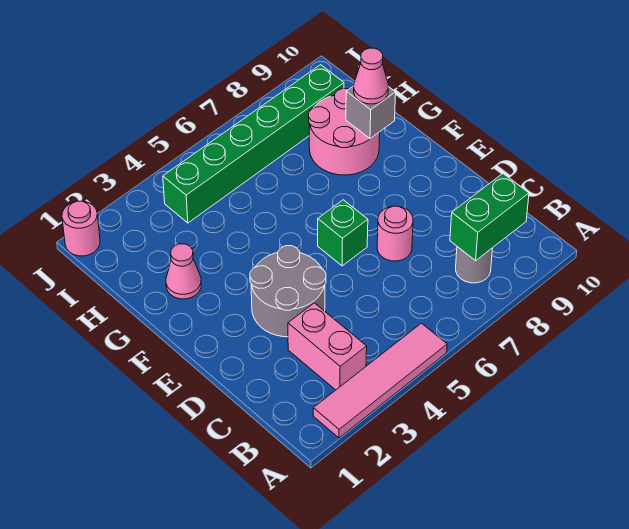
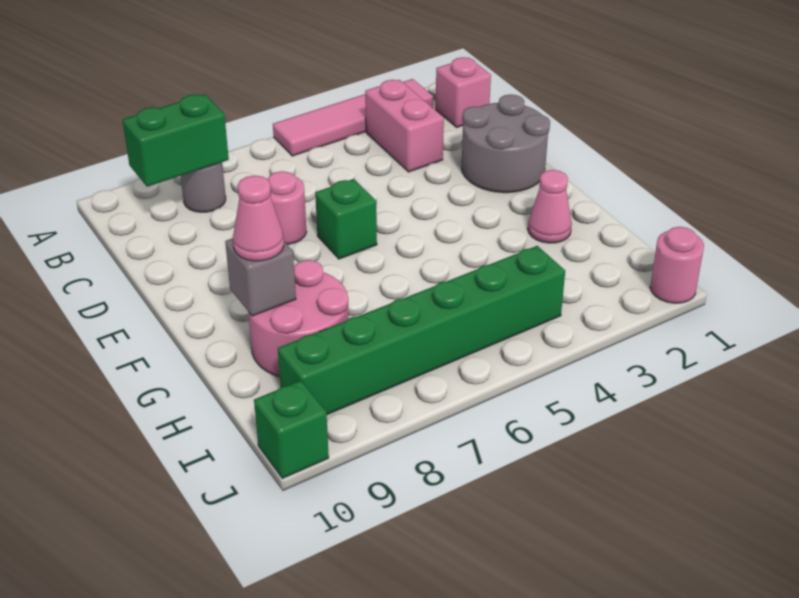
none -> pink 1x1 brick [436,57,491,127]
grey 2x2 round brick [250,246,326,337] -> grey 2x2 round brick moved to [462,95,550,193]
none -> green 1x1 brick [254,381,329,478]

